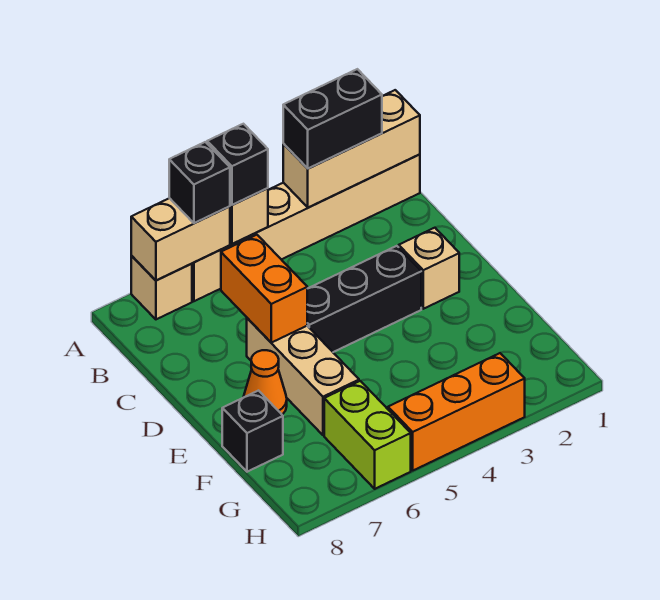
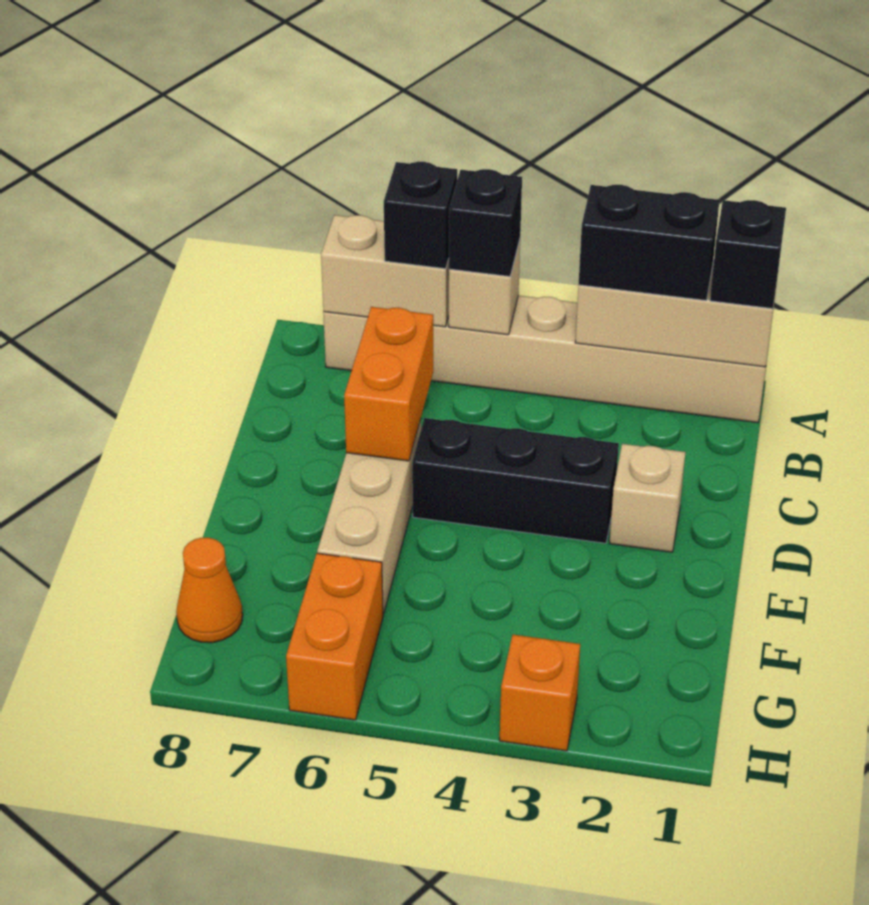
orange 1x1 cone [243,350,287,415] -> orange 1x1 cone moved to [176,538,243,643]
black 1x1 brick [222,391,283,472] -> black 1x1 brick moved to [710,200,786,309]
lime 1x2 brick [324,381,411,489] -> orange 1x2 brick [286,553,383,720]
orange 1x3 brick [388,353,525,470] -> orange 1x1 brick [500,635,580,751]

